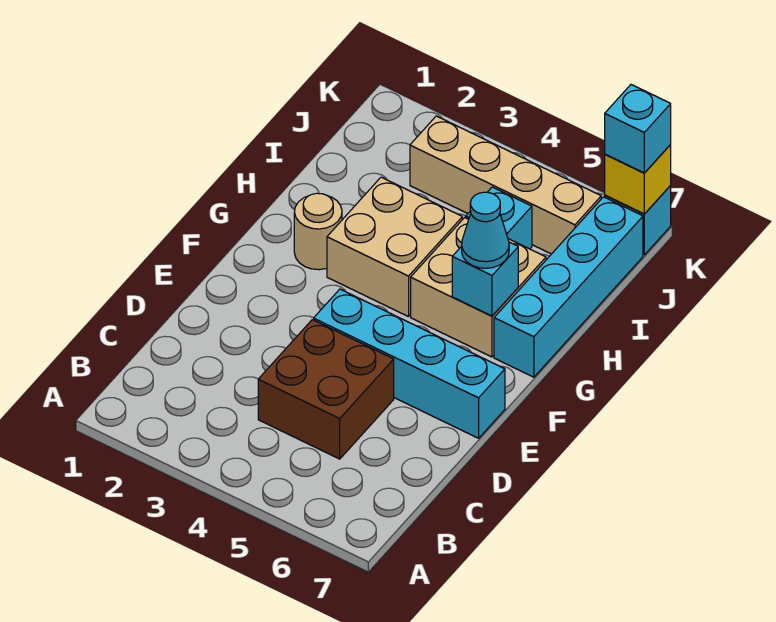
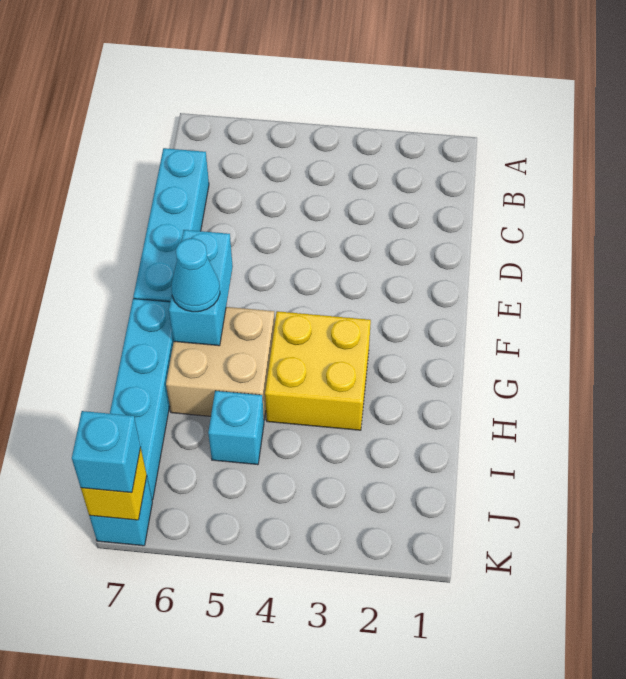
brown 2x2 brick [258,320,394,459] -> none
cyan 1x4 brick [314,289,505,438] -> cyan 1x4 brick turned to [133,148,209,302]
tan 1x1 round brick [294,193,342,270] -> none
tan 2x2 brick [327,177,462,317] -> yellow 2x2 brick [265,311,371,430]
cyan 1x1 brick [452,242,518,316] -> cyan 1x2 brick [169,230,233,346]
tan 1x4 brick [410,116,601,254] -> none

